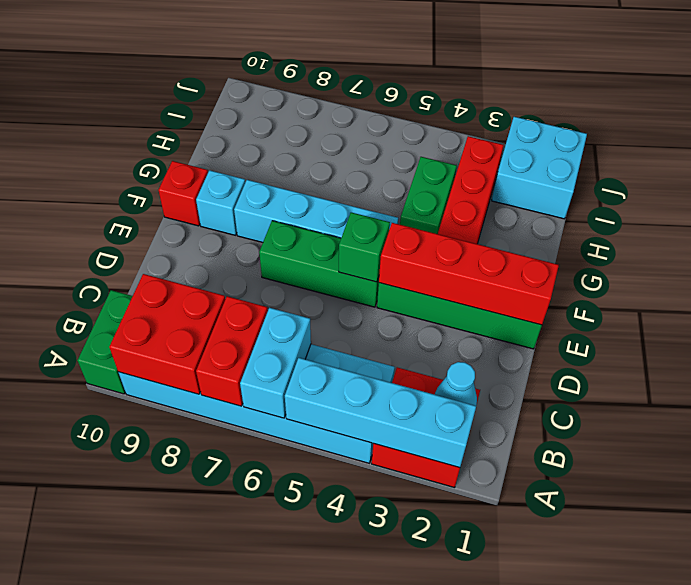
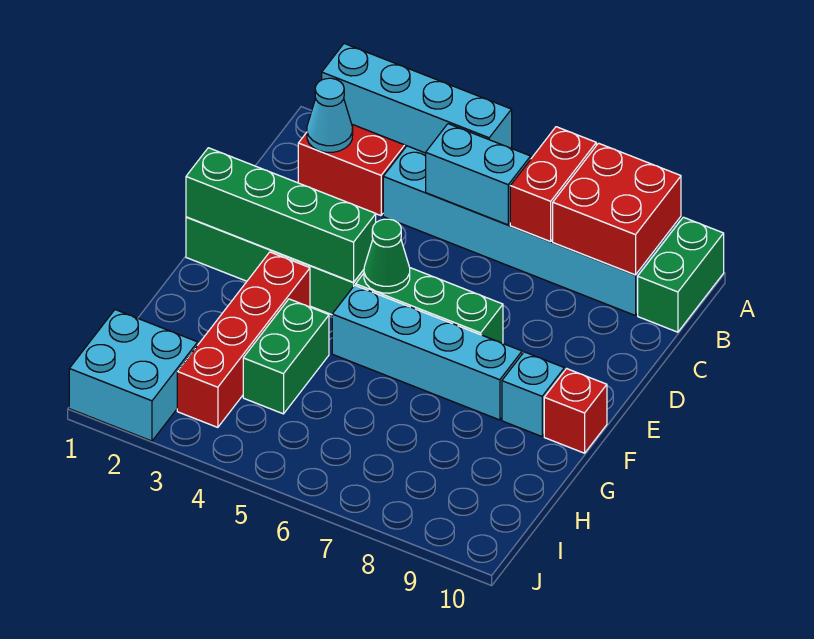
cyan 1x2 brick [240,308,311,418] -> cyan 1x2 brick turned to [426,124,531,225]
red 1x4 brick [379,223,559,325] -> green 1x4 brick [186,148,376,283]
green 1x1 brick [339,212,390,282] -> green 1x1 cone [364,219,410,293]

